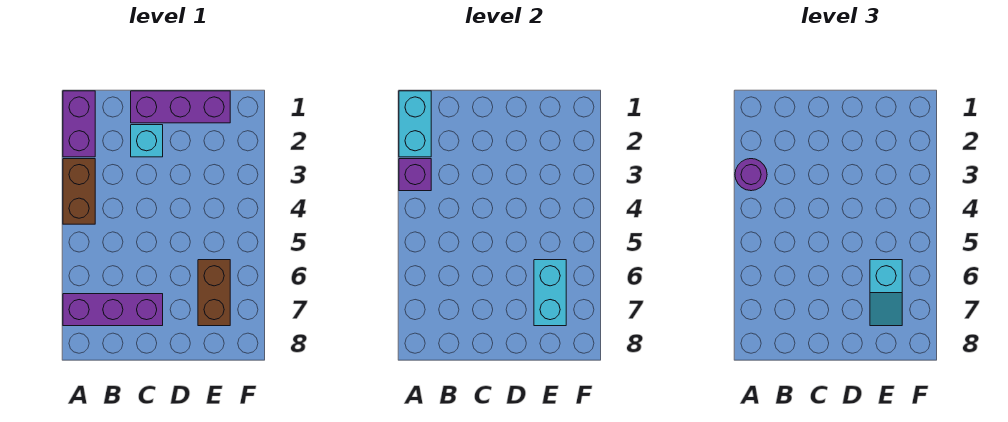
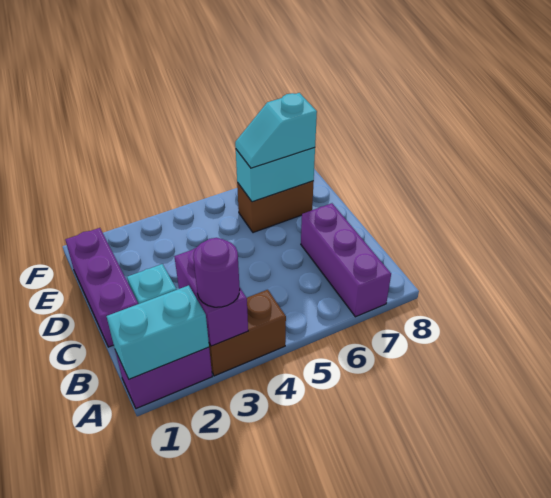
purple 1x1 brick [399,159,431,191] -> purple 1x2 brick [174,248,248,346]
cyan 1x2 slope [870,260,902,326] -> cyan 1x2 slope turned to [235,93,317,168]

